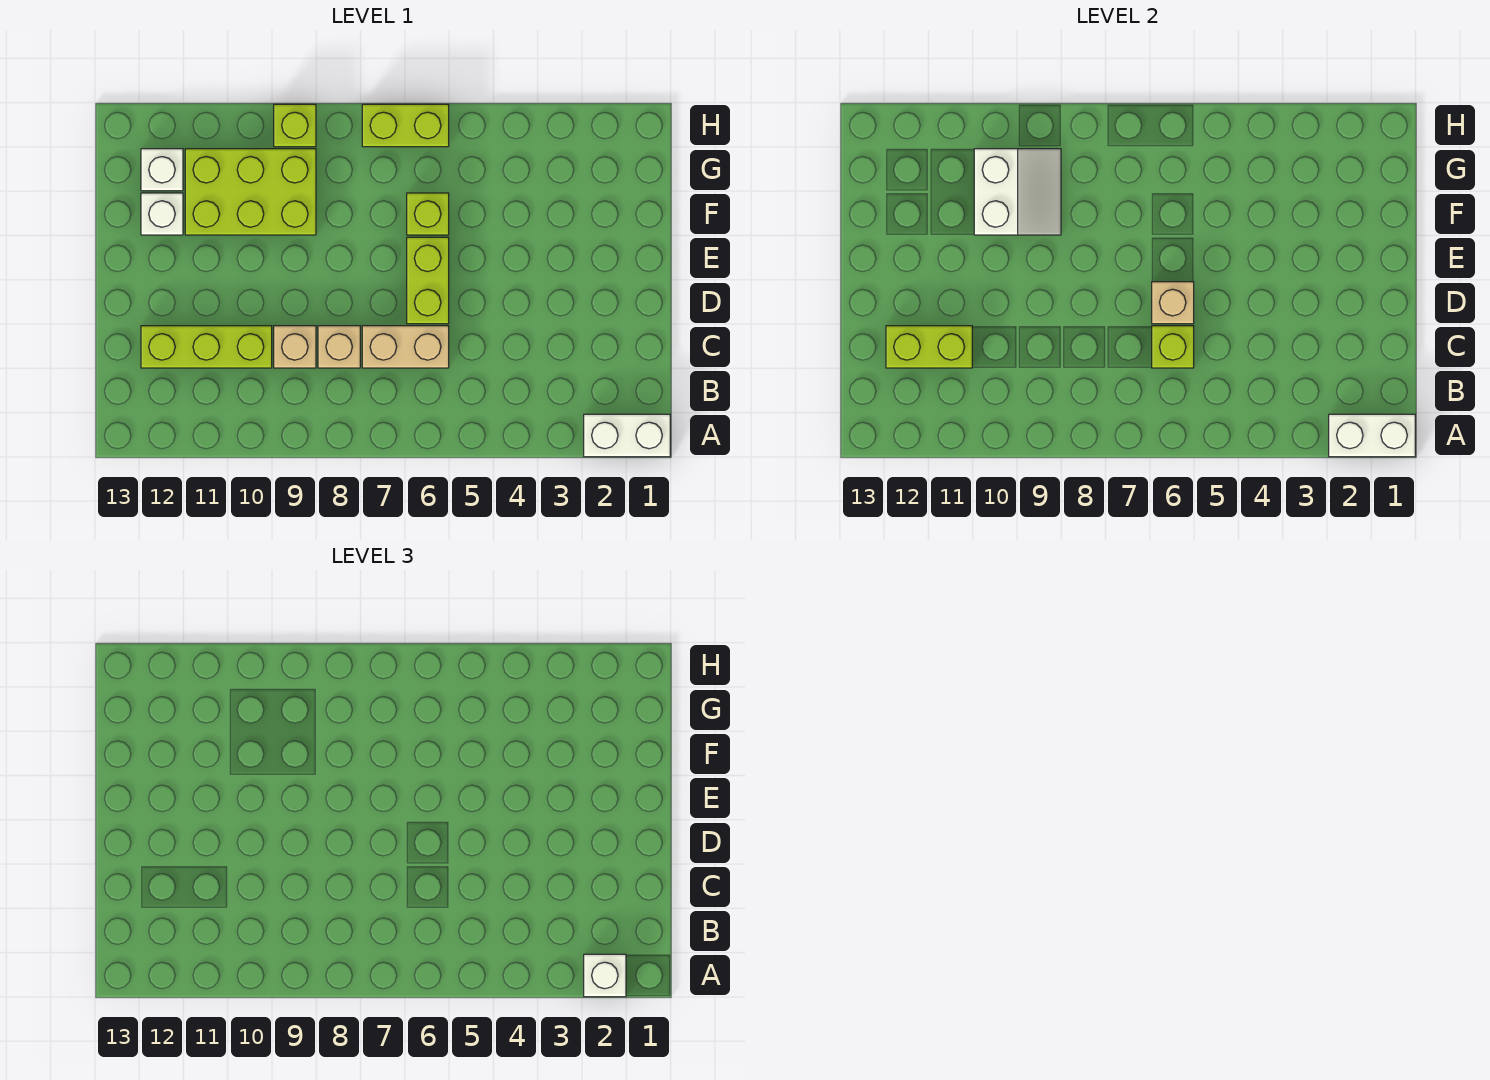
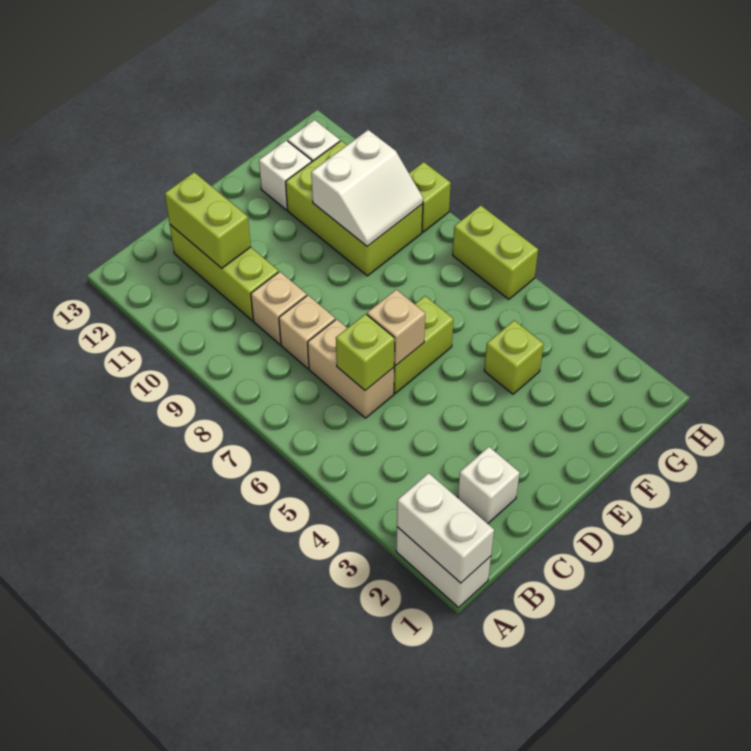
white 1x1 brick [584,954,626,997] -> white 1x1 brick moved to [458,447,520,524]
lime 1x1 brick [407,193,449,235] -> lime 1x1 brick moved to [484,320,544,394]

